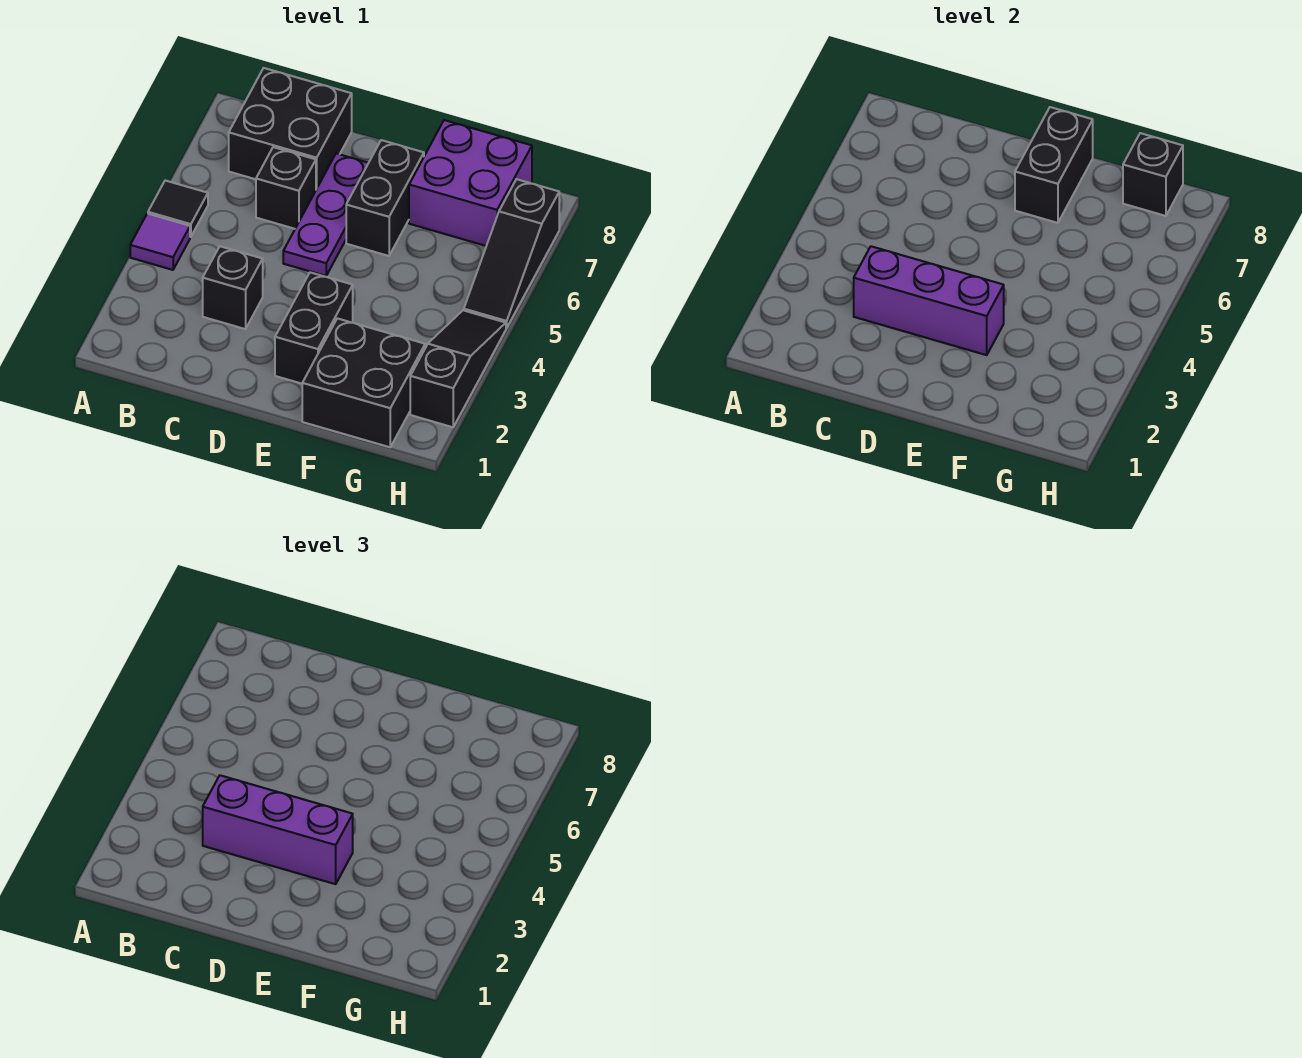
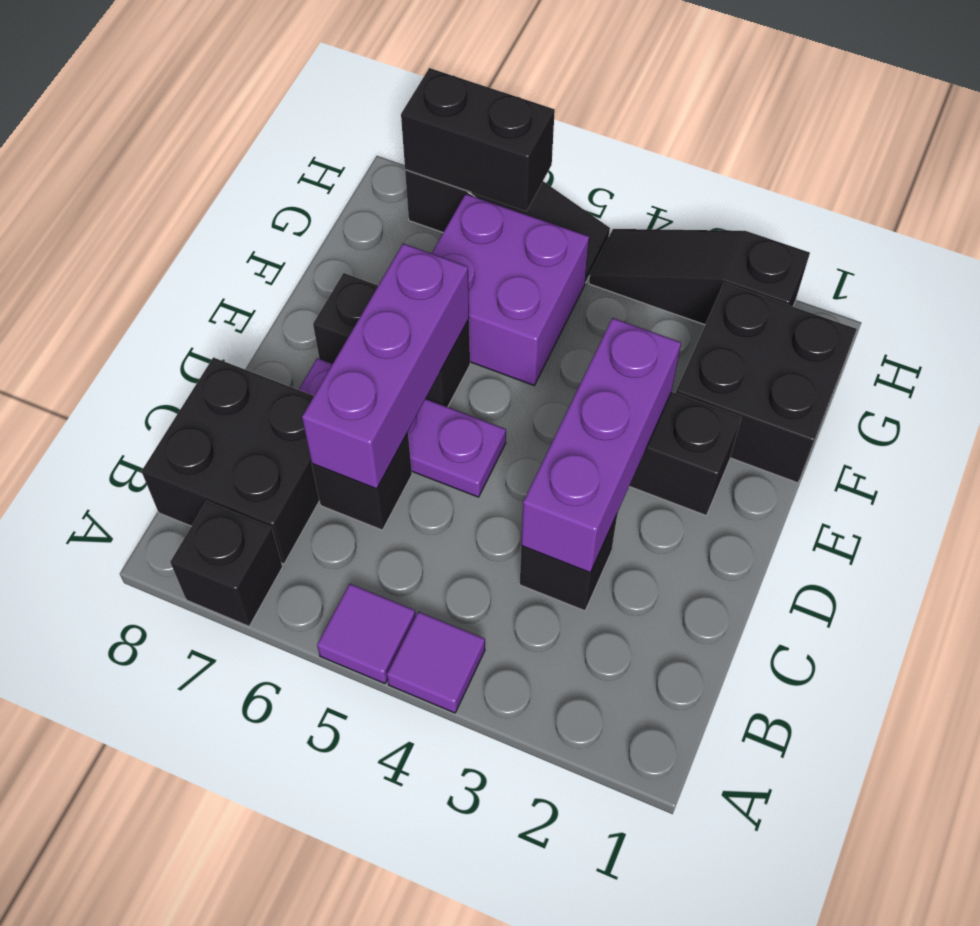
black 1x1 tile [148,181,208,237] -> purple 1x1 tile [317,584,416,683]
purple 1x3 brick [203,775,353,884] -> purple 1x3 brick moved to [302,244,469,489]
black 1x2 brick [1015,107,1093,223] -> black 1x2 brick moved to [401,68,555,211]
purple 2x2 brick [409,120,532,246] -> purple 2x2 brick moved to [432,194,589,385]
black 1x1 brick [1123,133,1183,216] -> black 1x1 brick moved to [170,501,282,626]

